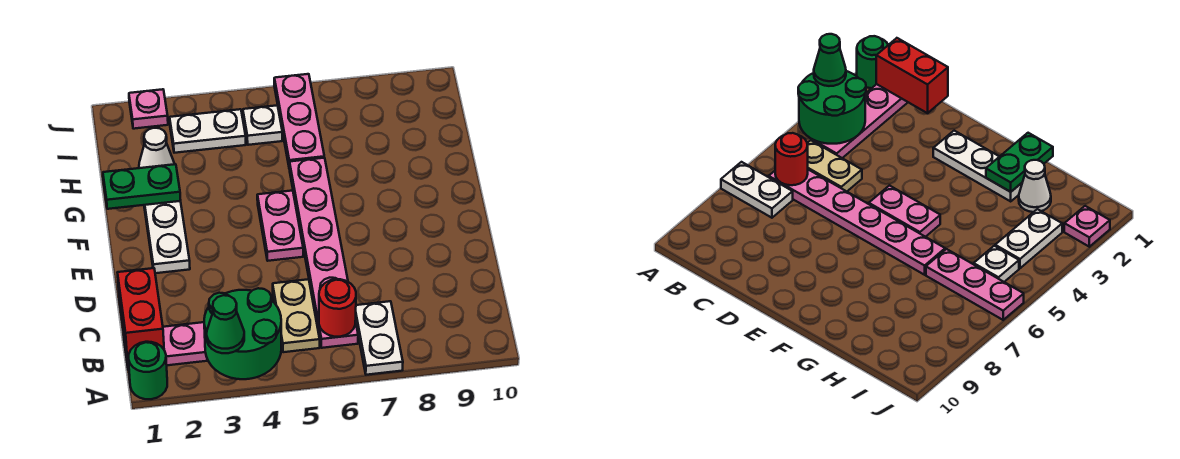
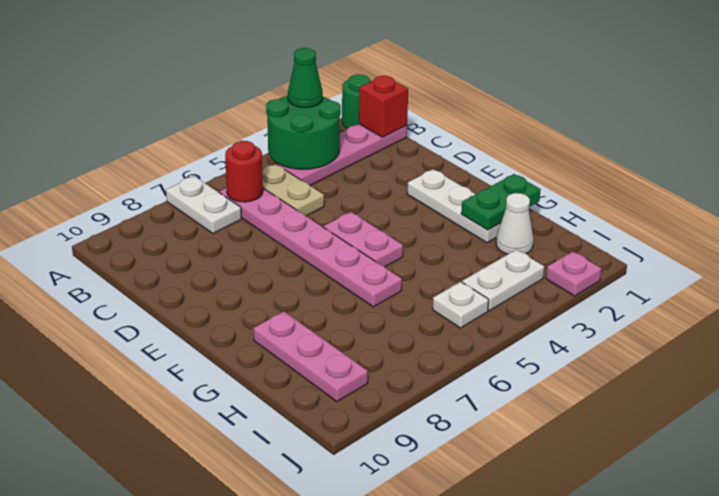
red 1x2 brick [117,268,164,361] -> red 1x1 brick [359,76,408,137]
pink 1x3 plate [274,74,324,169] -> pink 1x3 plate moved to [253,312,368,402]

